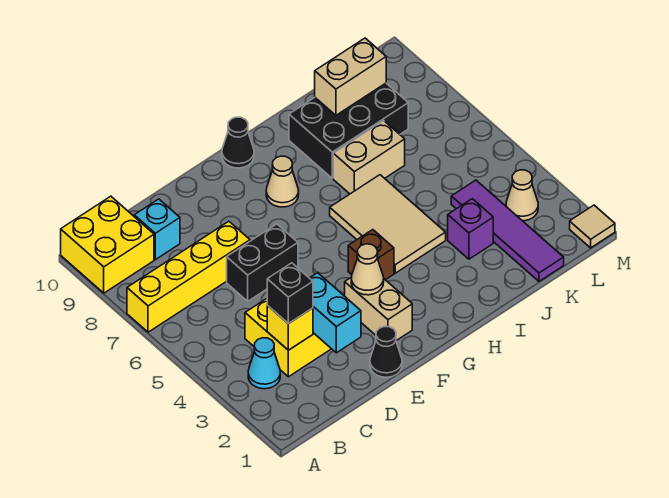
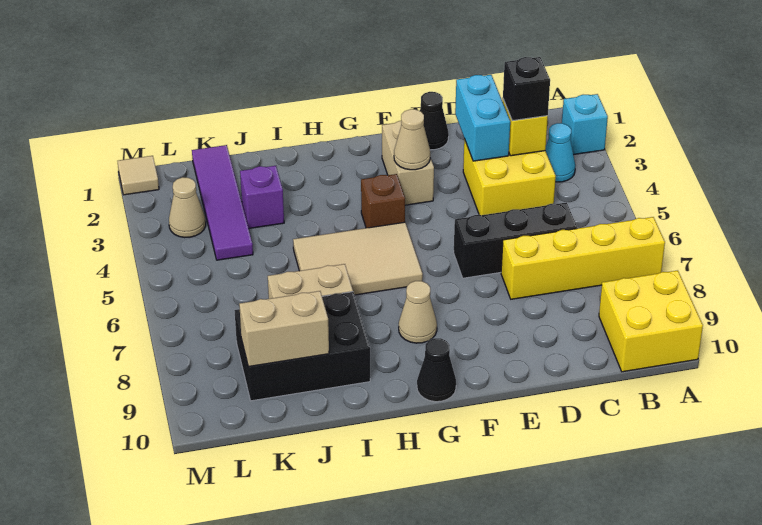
cyan 1x1 brick [134,199,180,260] -> cyan 1x1 brick moved to [562,94,608,155]
black 1x2 brick [227,224,298,301] -> black 1x3 brick [454,202,577,278]
tan 2x3 tile [330,175,446,273] -> tan 2x3 tile turned to [293,222,423,295]

